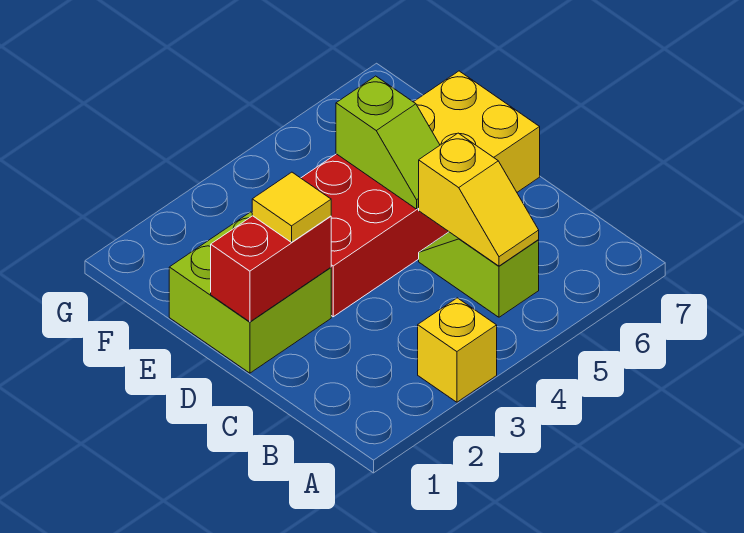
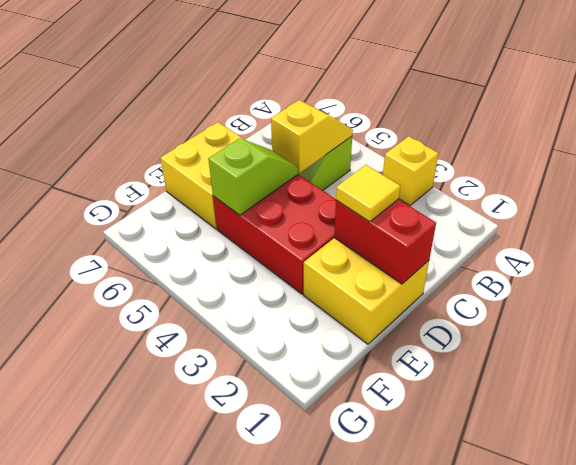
lime 2x2 brick [169,212,331,373] -> yellow 2x2 brick [304,238,429,344]

